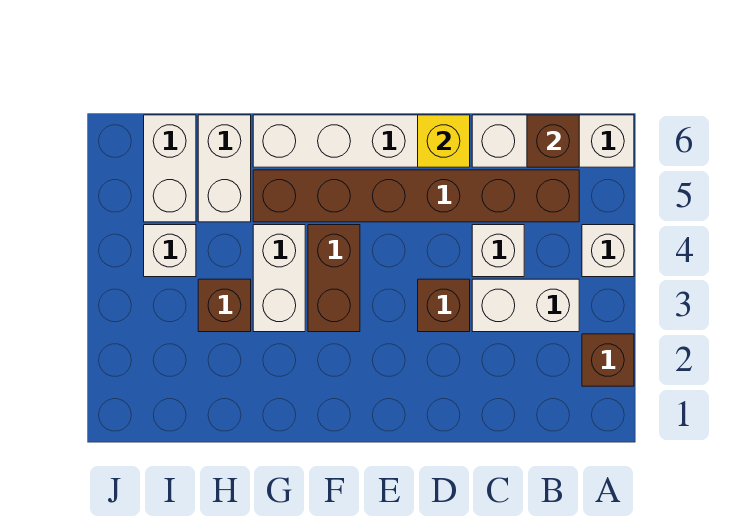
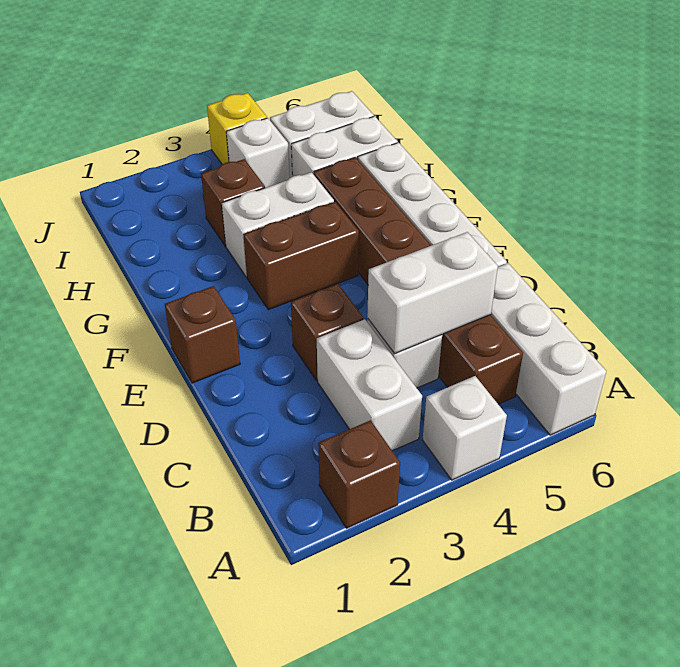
brown 1x1 brick [527,115,579,167] -> brown 1x1 brick moved to [165,286,240,383]
none -> white 1x2 brick [367,232,498,353]
yellow 1x1 brick [418,115,470,167] -> yellow 1x1 brick moved to [207,93,267,164]

